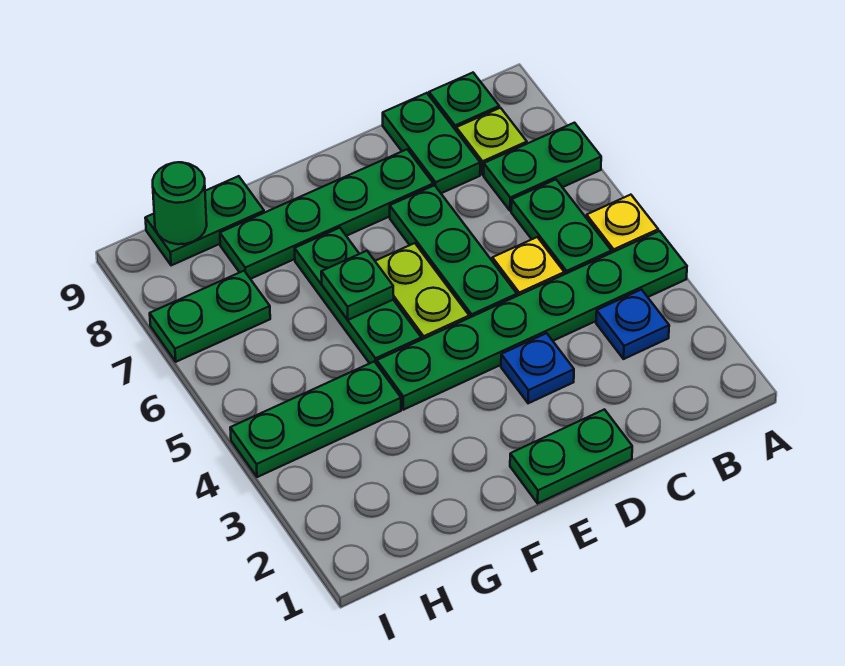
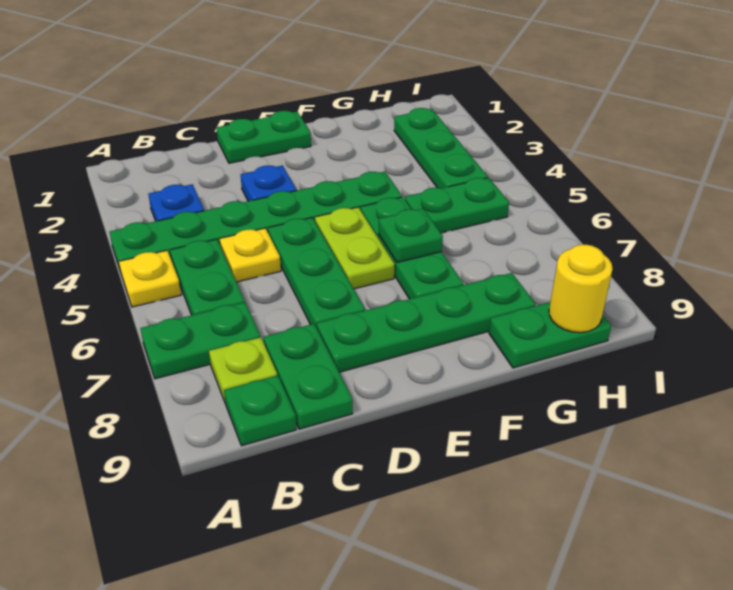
green 1x3 plate [230,361,401,477] -> green 1x3 plate turned to [394,108,488,188]
green 1x2 plate [150,271,270,362] -> green 1x2 plate moved to [405,178,509,233]
green 1x1 round brick [153,162,207,244] -> yellow 1x1 round brick [549,245,612,333]

